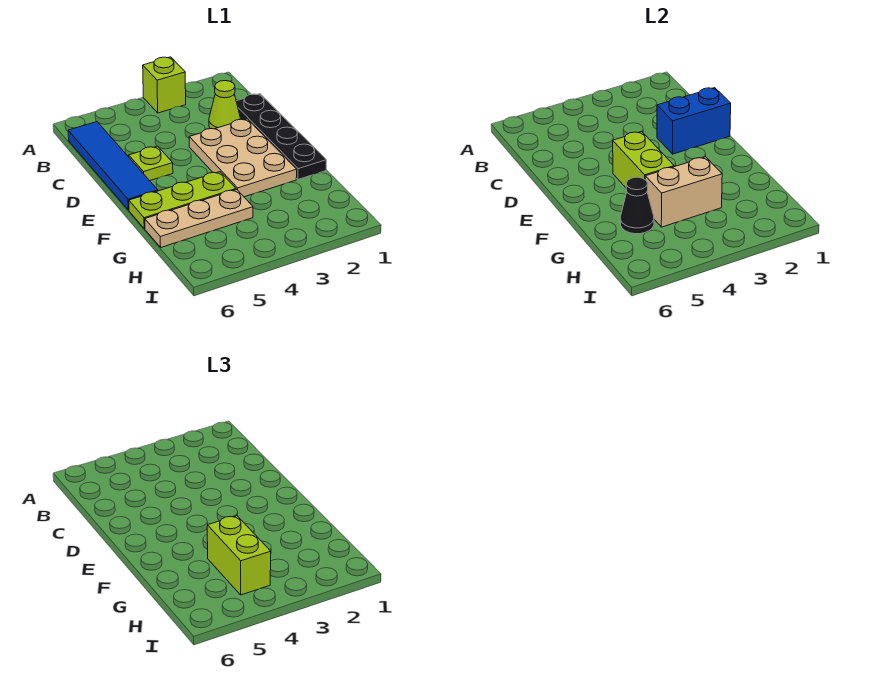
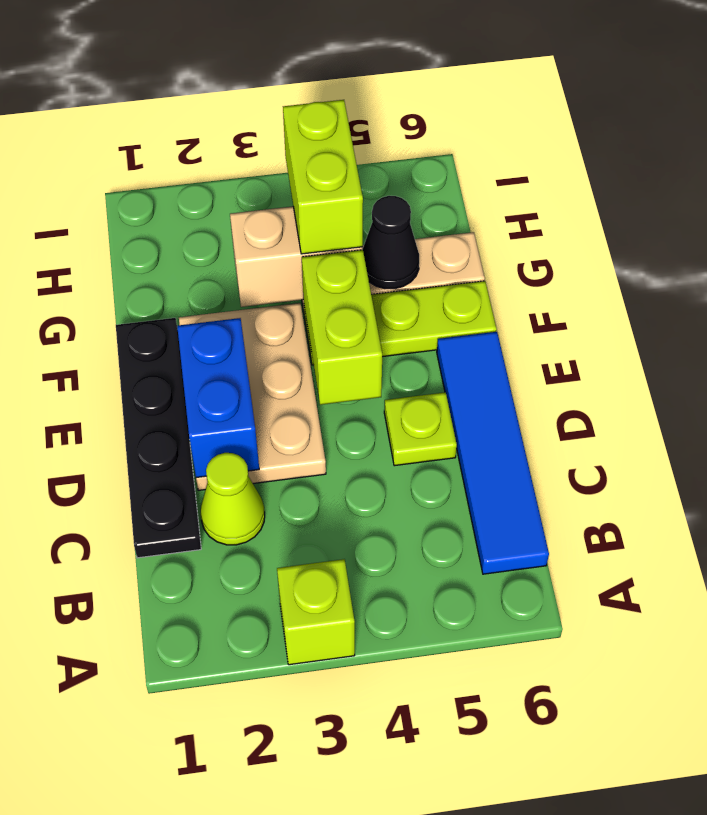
blue 1x2 brick [657,88,731,154] -> blue 1x2 brick turned to [177,318,259,478]

